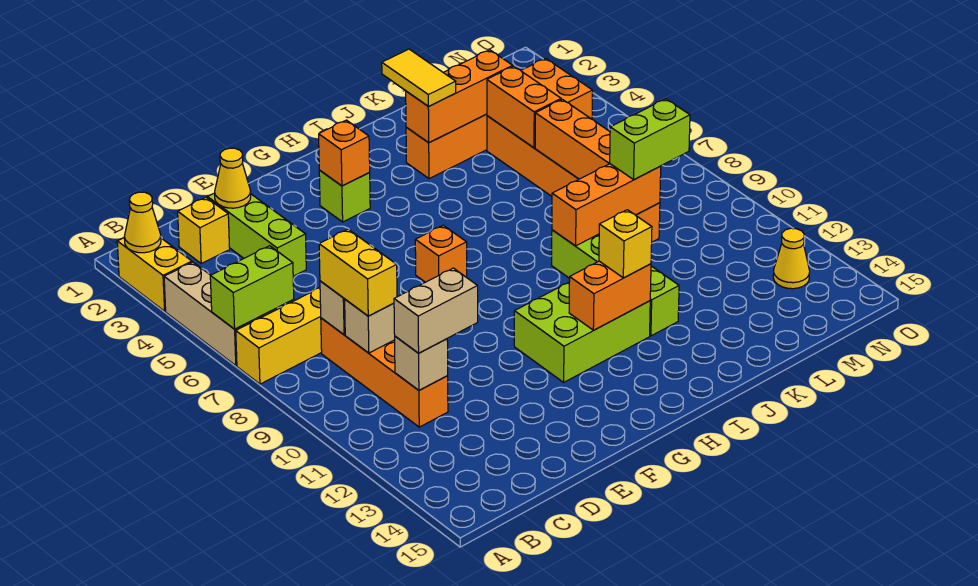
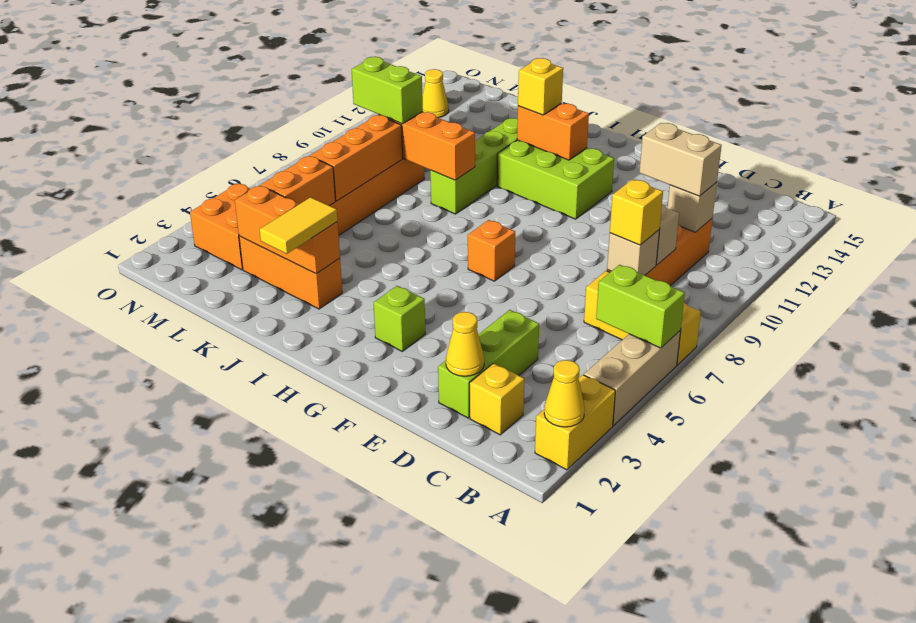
yellow 1x2 brick [319,229,397,316] -> yellow 1x1 brick [610,180,663,245]
orange 1x1 brick [319,120,370,186] -> none

